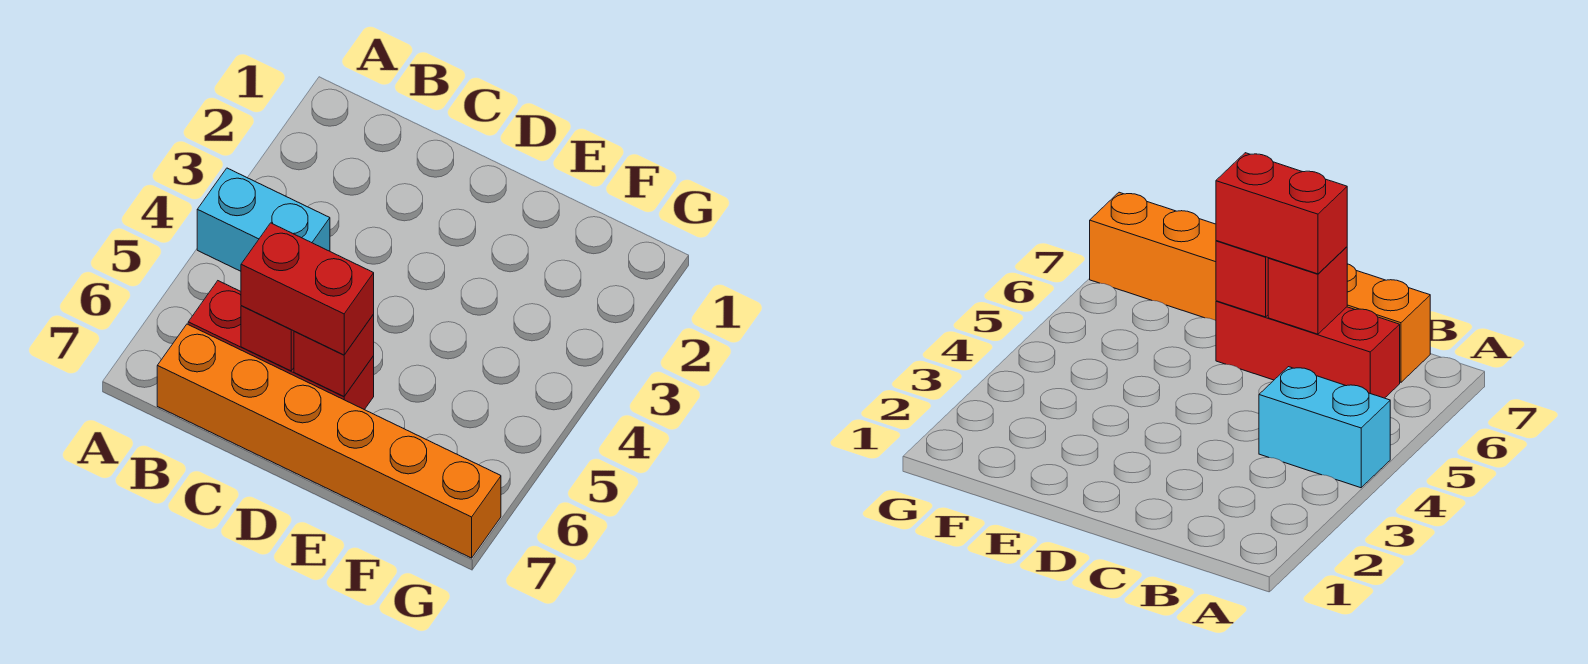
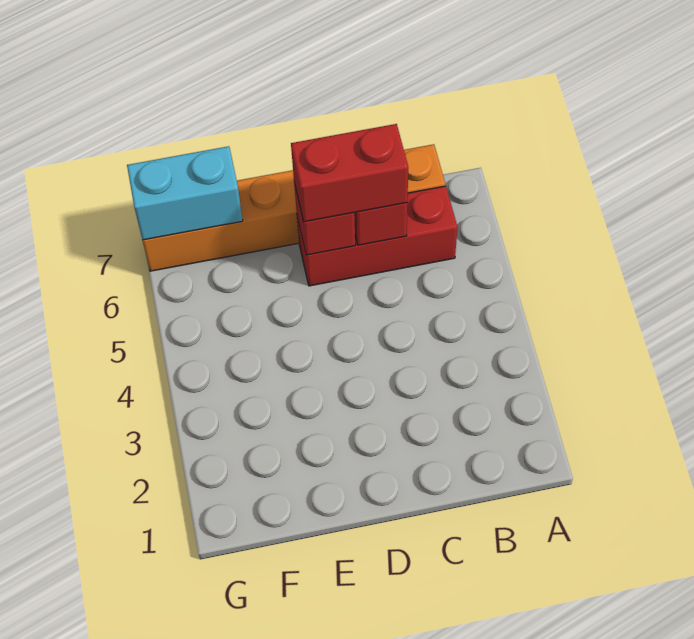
cyan 1x2 brick [197,168,330,271] -> cyan 1x2 brick moved to [127,146,243,240]

